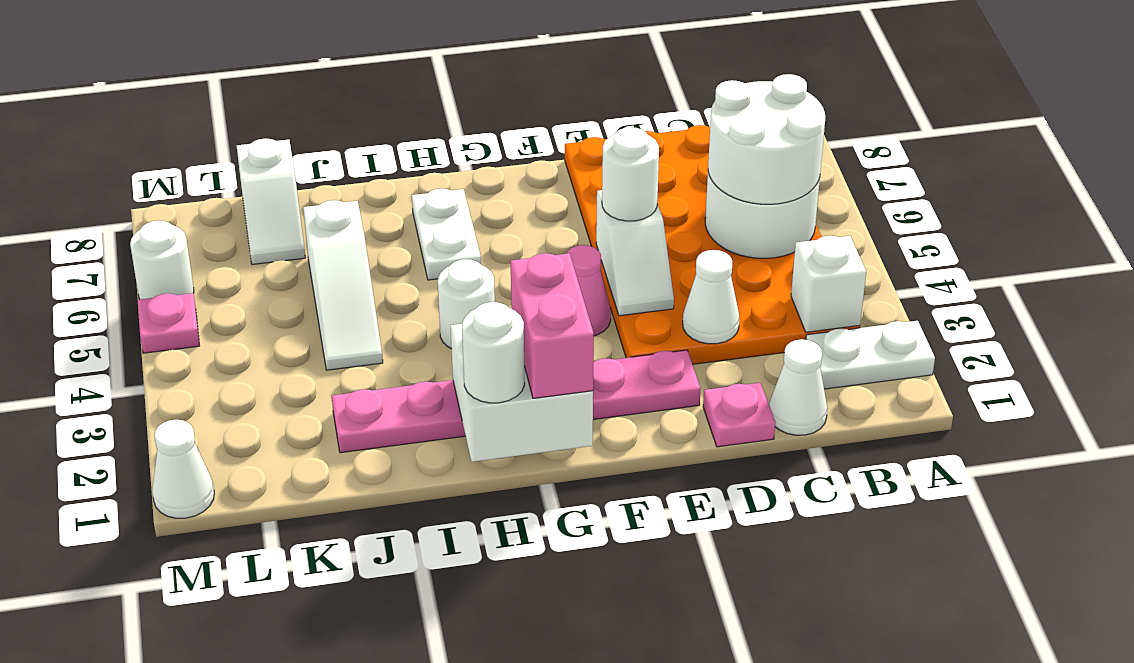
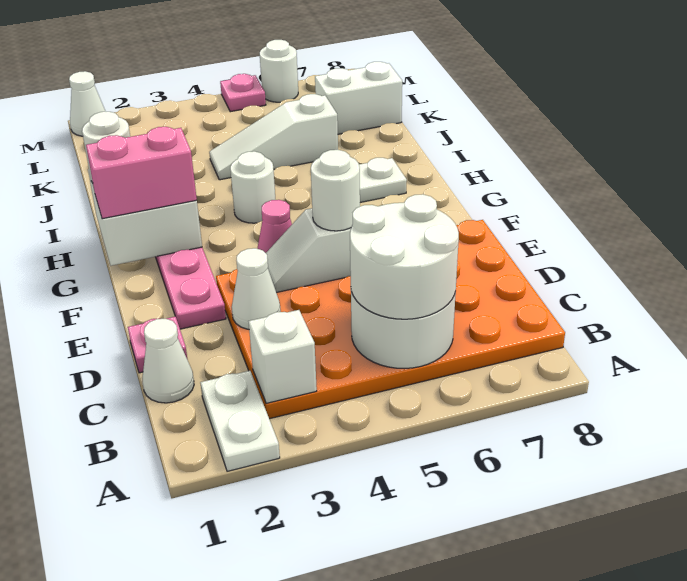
white 1x2 slope [237,138,305,264] -> white 1x2 brick [315,62,402,134]

